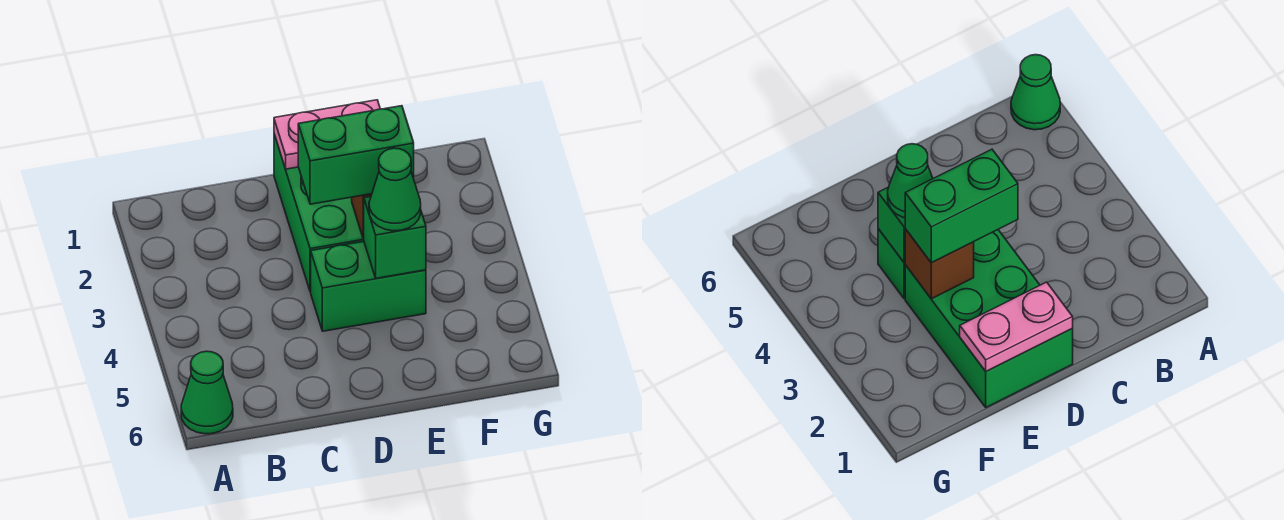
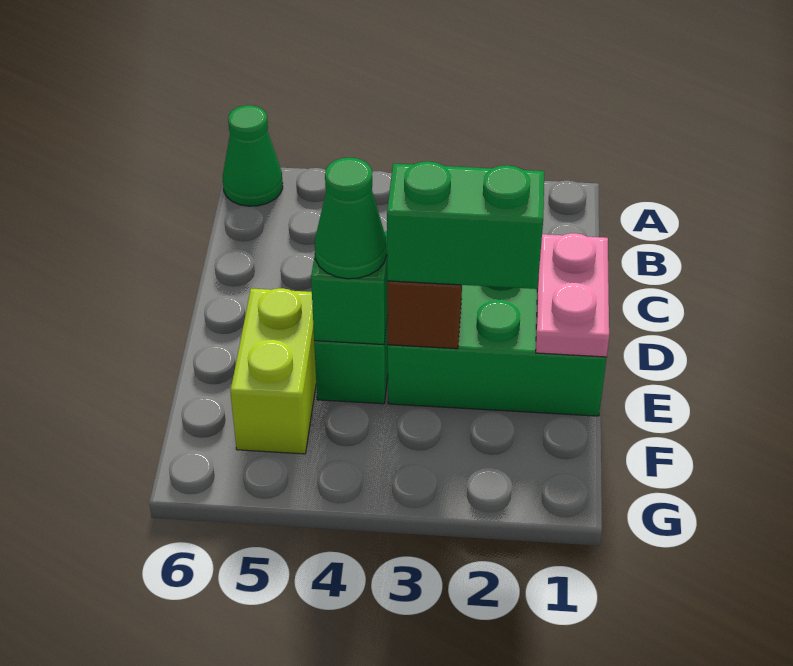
green 1x2 brick [298,106,414,204] -> green 1x2 brick turned to [387,161,544,289]
none -> lime 1x2 brick [230,288,316,454]

